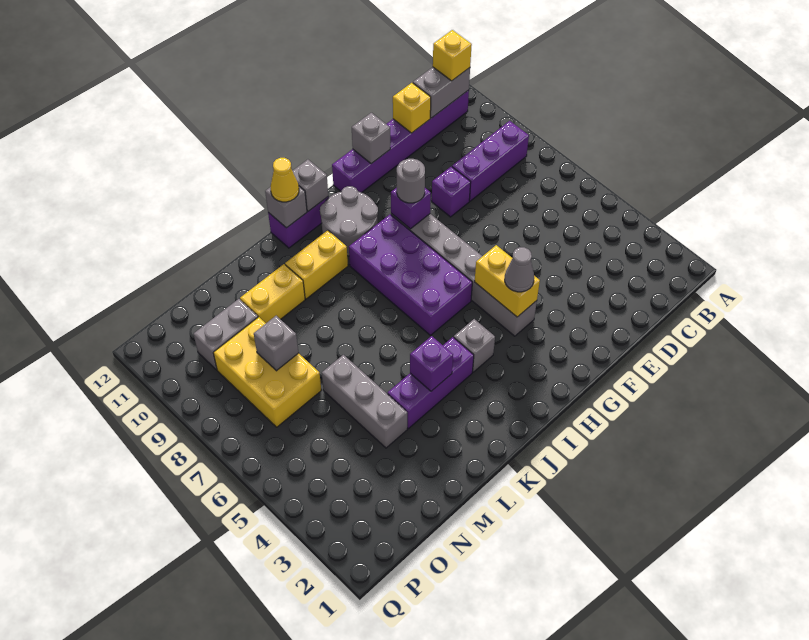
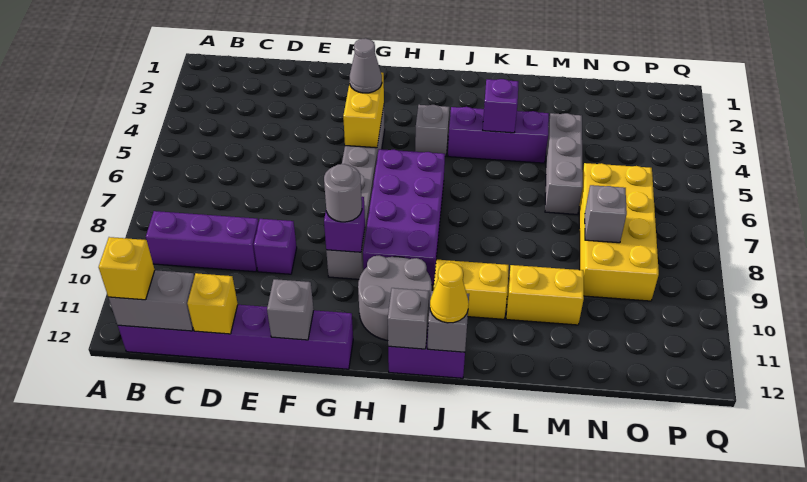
yellow 2x3 brick [213,317,321,427] -> yellow 2x4 brick [579,163,659,301]
grey 1x2 brick [194,299,258,370] -> none

